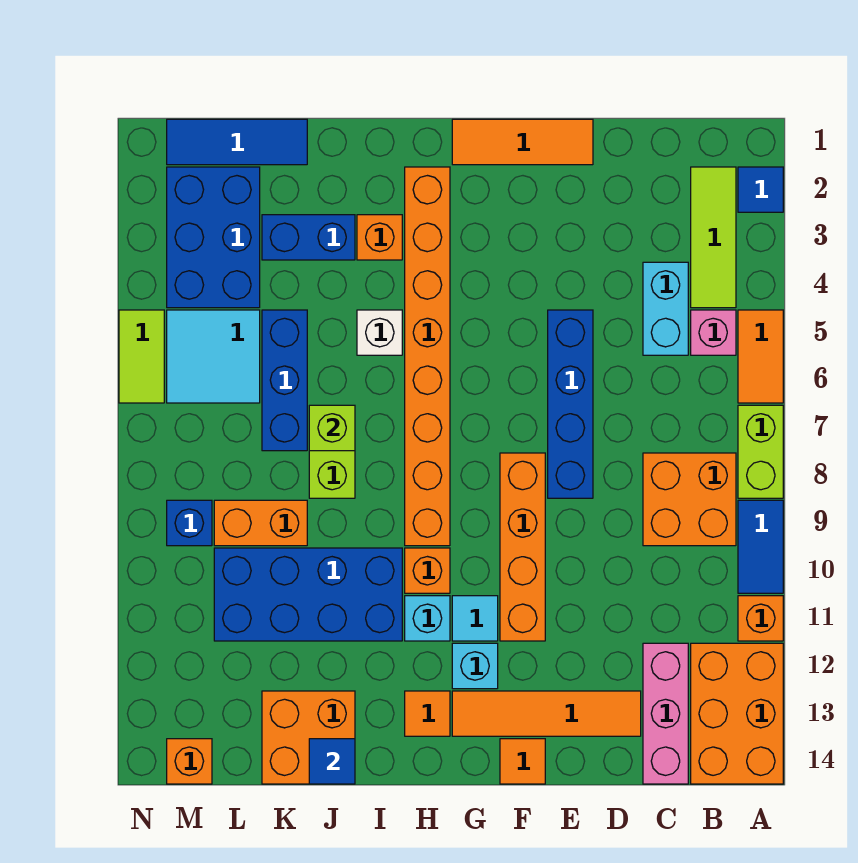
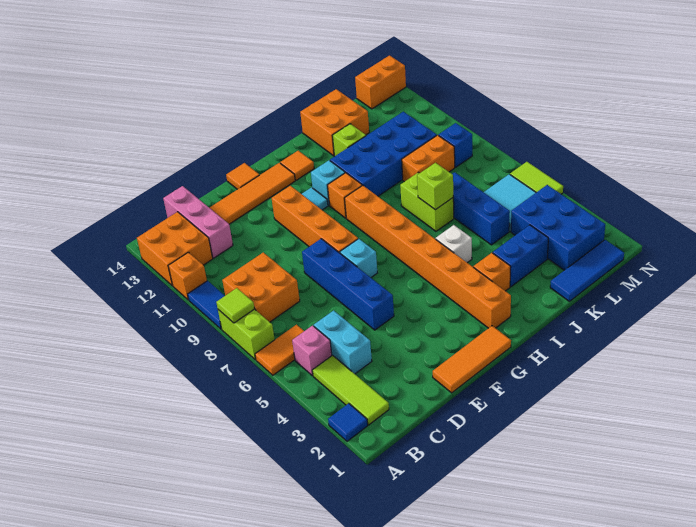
orange 1x2 tile [738,310,783,403] -> orange 1x2 tile turned to [255,325,304,375]
none -> lime 1x1 tile [216,288,255,323]
orange 2x3 brick [691,643,783,784] -> orange 2x2 brick [137,212,213,286]
cyan 1x1 brick [452,643,498,689] -> cyan 1x1 brick moved to [340,239,377,277]
none -> lime 1x1 brick [332,124,366,156]
blue 1x1 tile [309,739,355,784] -> none
orange 1x1 brick [167,739,212,784] -> orange 1x2 brick [355,56,406,109]

